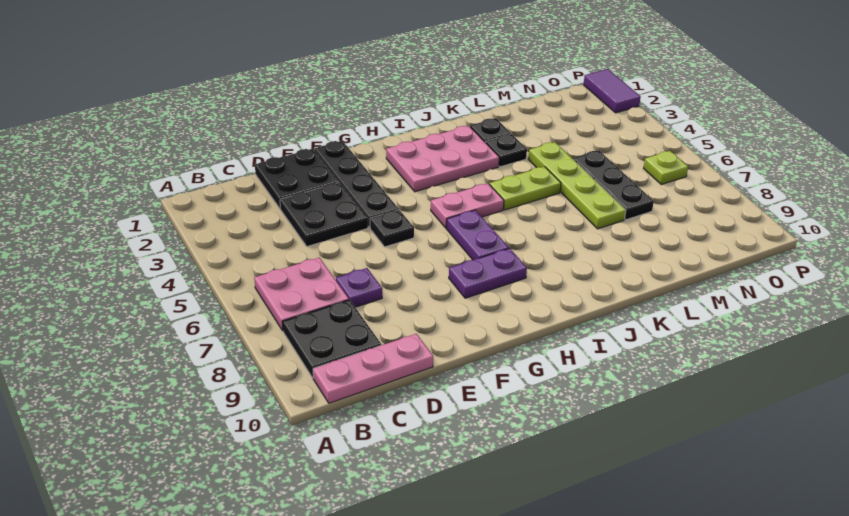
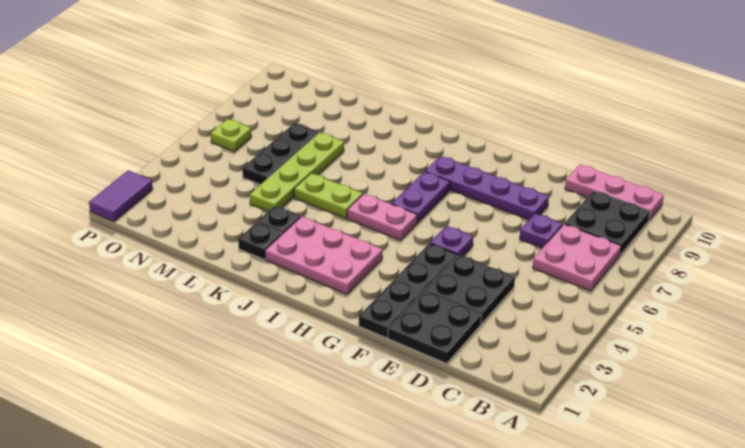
black 1x1 plate [370,210,414,247] -> purple 1x1 plate [430,226,473,256]
purple 1x2 plate [449,248,527,298] -> purple 1x4 plate [425,156,549,220]

